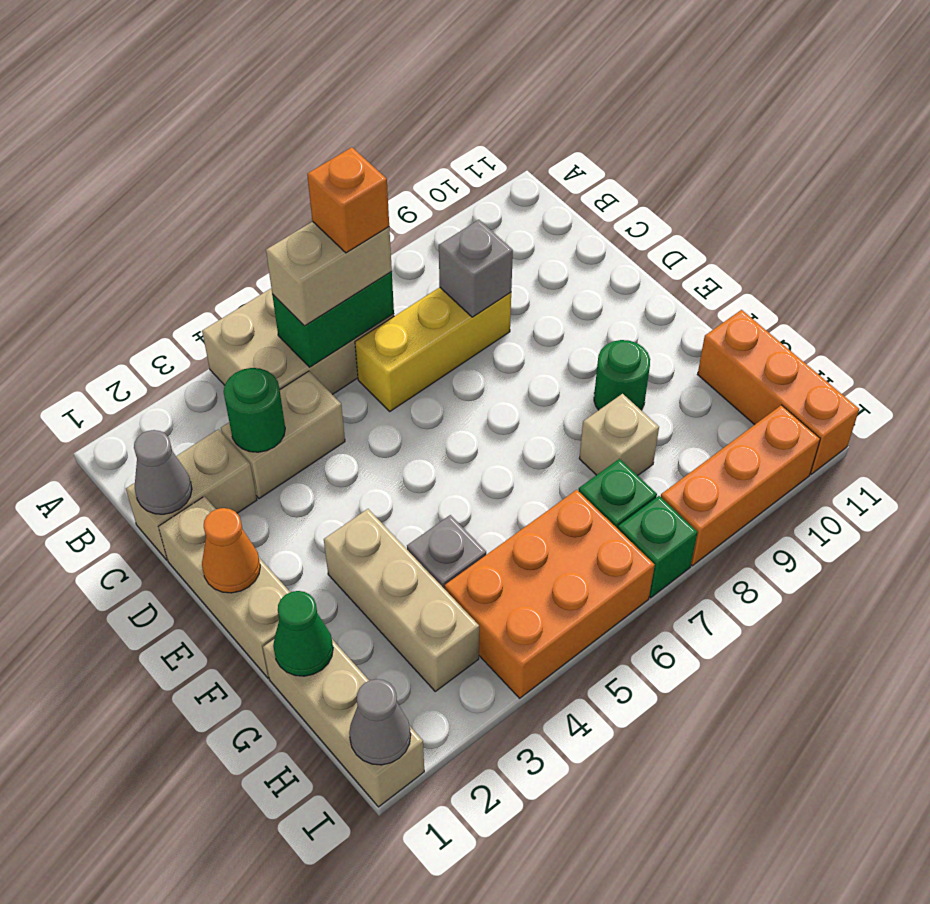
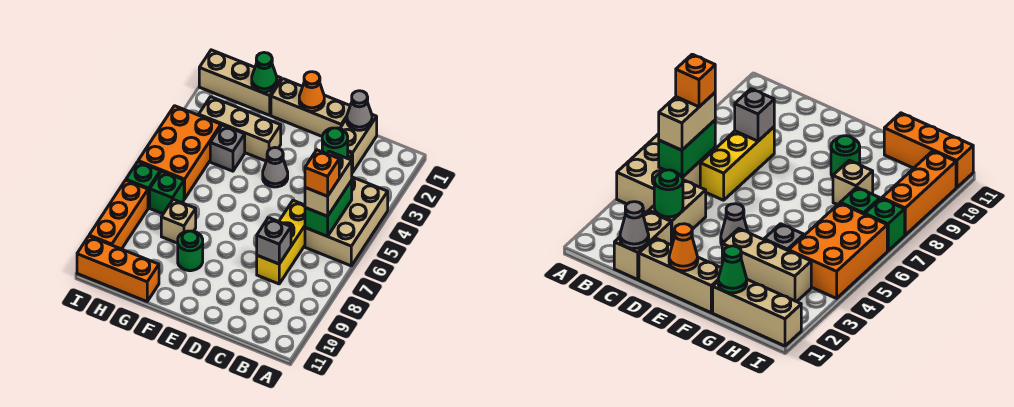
grey 1x1 cone [349,679,411,765] -> grey 1x1 cone moved to [263,148,288,187]

